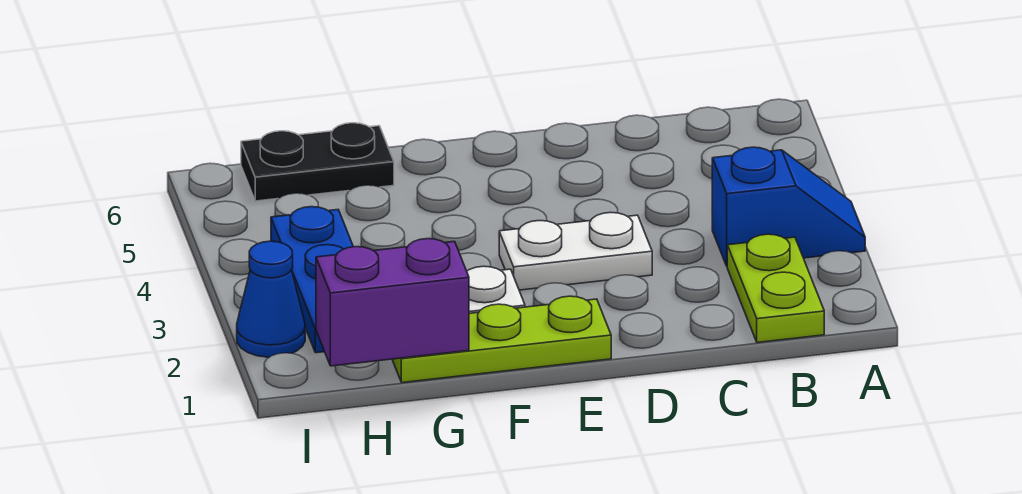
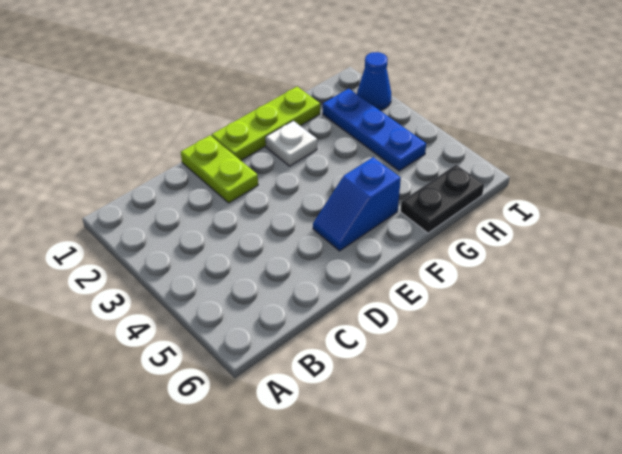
blue 1x2 slope [712,147,865,266] -> blue 1x2 slope moved to [313,157,401,251]
lime 1x2 plate [727,234,824,342] -> lime 1x2 plate moved to [181,135,258,203]
white 1x2 plate [499,212,652,290] -> none
purple 1x2 brick [316,239,469,366] -> none

